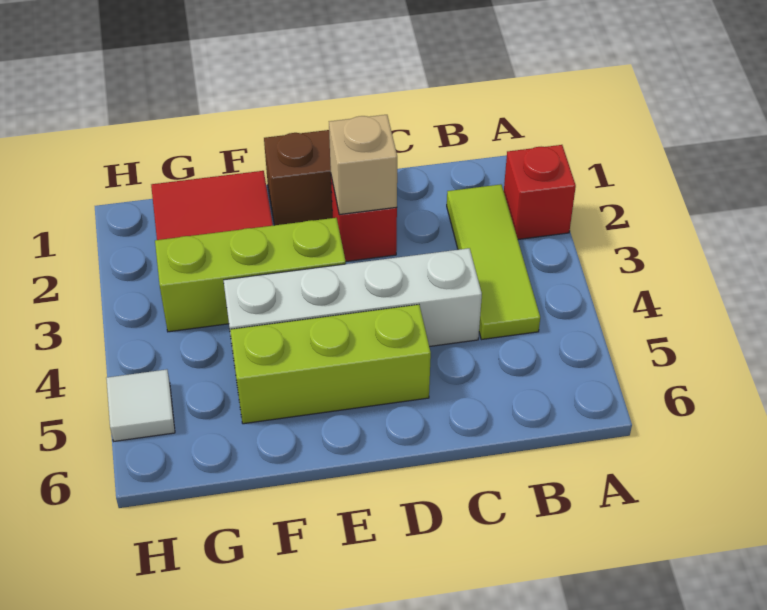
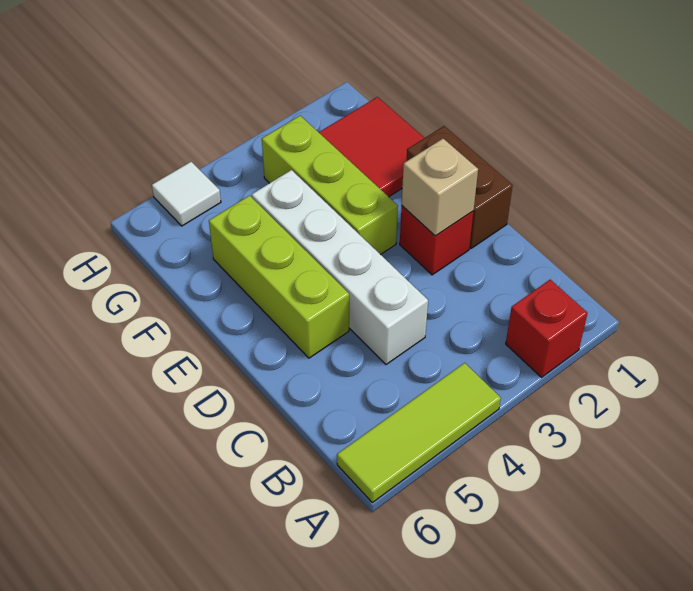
lime 1x3 tile [447,184,540,340] -> lime 1x3 tile moved to [337,363,501,502]

